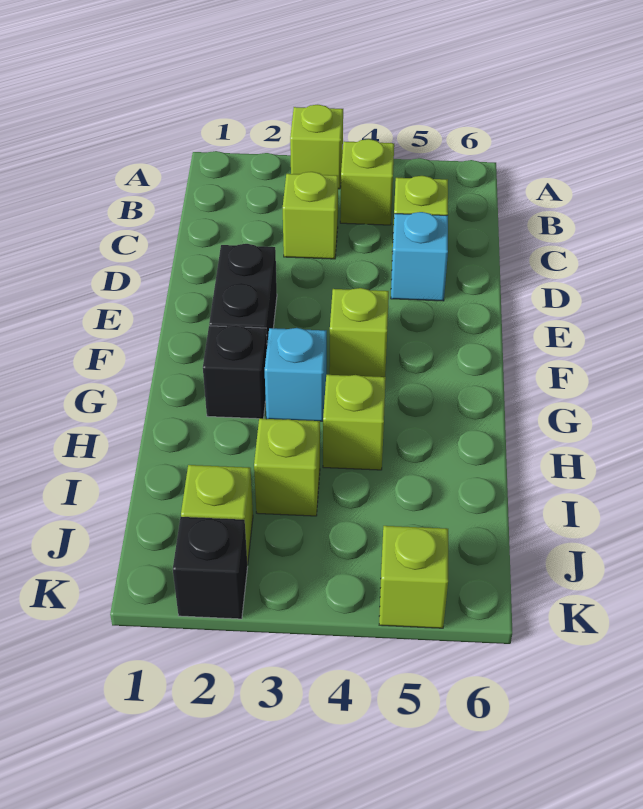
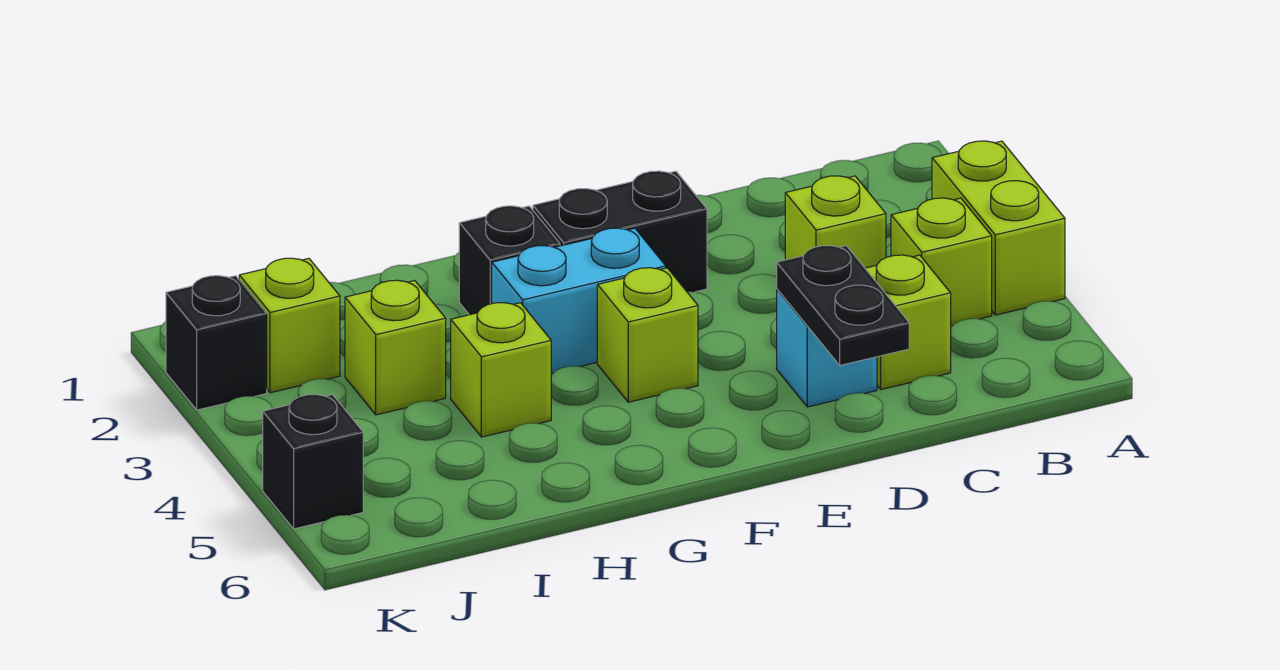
lime 1x1 brick [290,105,343,189] -> lime 1x2 brick [932,141,1065,315]
none -> black 1x2 plate [777,246,909,365]
cyan 1x1 brick [265,328,327,421] -> cyan 1x2 brick [492,228,666,373]
lime 1x1 brick [379,526,448,628] -> black 1x1 brick [263,394,363,529]

